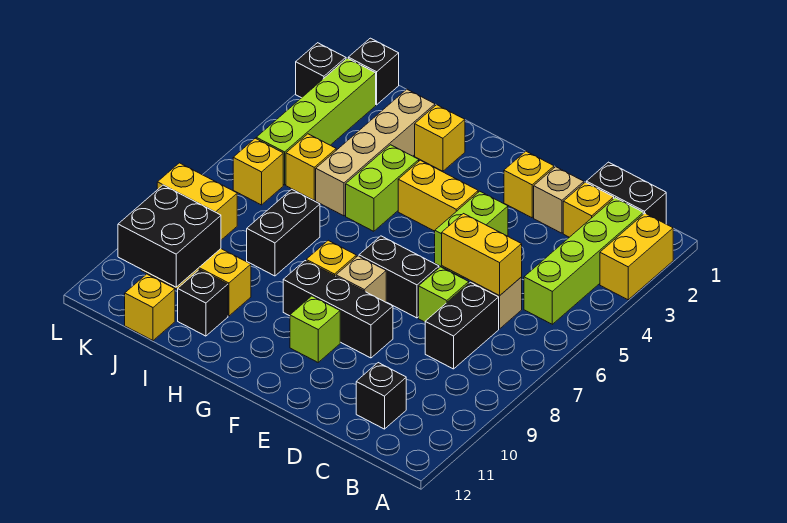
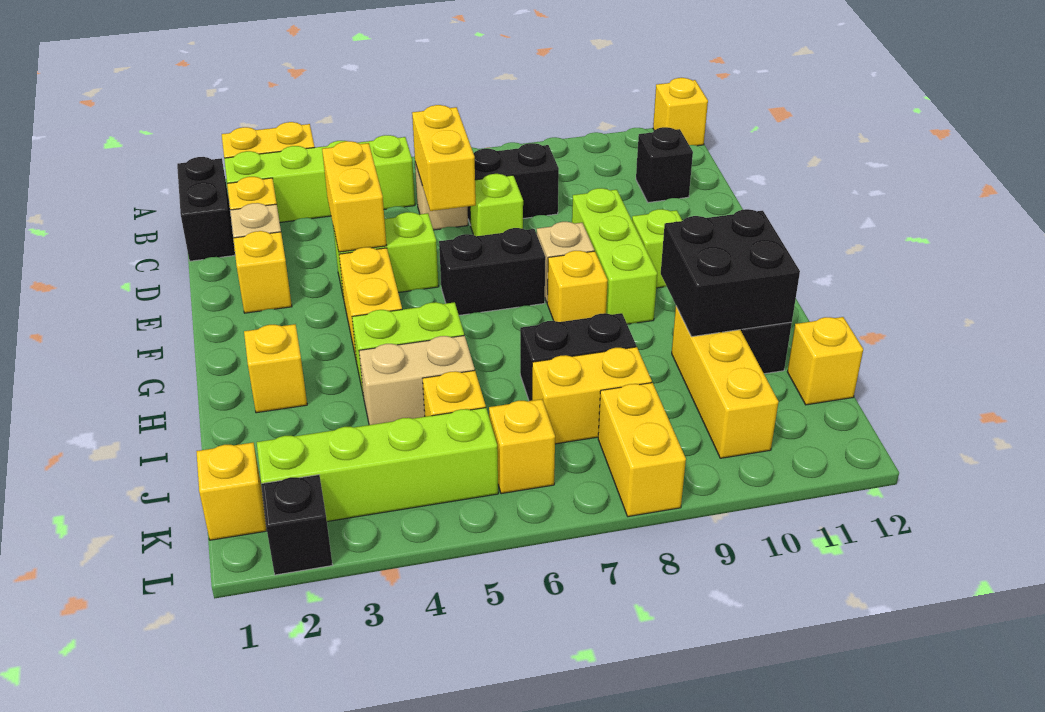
none -> yellow 1x1 brick [653,78,708,146]
none -> yellow 1x2 brick [322,141,387,252]
black 1x2 brick [359,236,439,318] -> black 1x2 brick turned to [439,228,545,315]
black 1x3 brick [283,261,393,358] -> lime 1x3 brick [572,188,657,324]
tan 1x4 brick [316,89,435,216] -> tan 1x2 brick [359,335,475,425]
none -> yellow 1x2 brick [532,347,652,444]
black 2x2 brick [118,185,221,287] -> black 2x2 brick moved to [661,209,800,337]
black 1x1 brick [348,38,399,105] -> yellow 1x1 brick [196,443,267,540]

